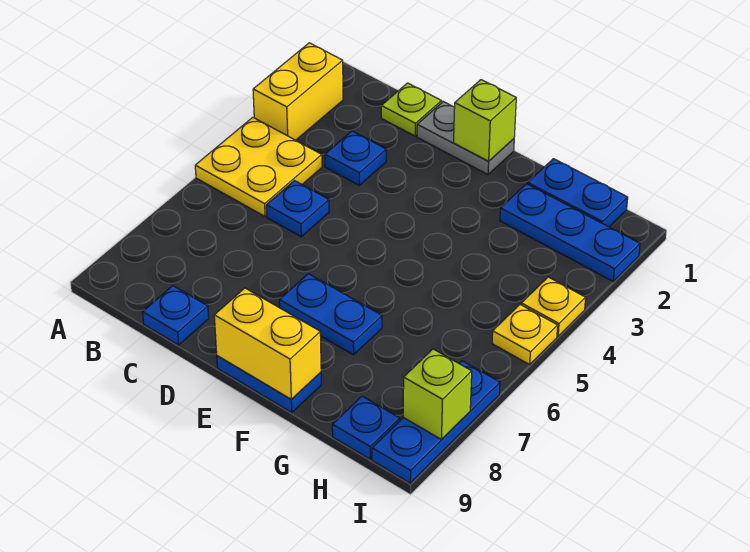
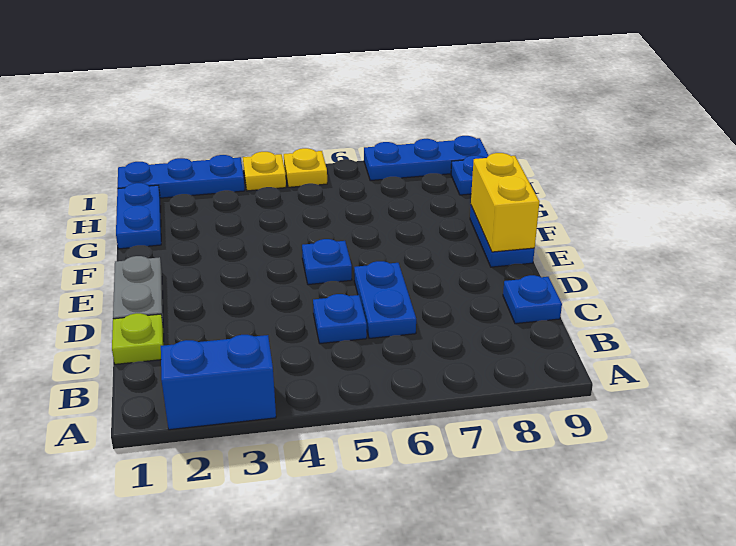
yellow 1x2 brick [253,43,343,140] -> blue 1x2 brick [161,335,276,430]
yellow 2x2 plate [195,117,322,216] -> none
blue 1x1 plate [325,131,386,185] -> blue 1x1 plate moved to [302,239,352,285]
lime 1x1 brick [454,80,516,161] -> none
blue 1x2 plate [279,274,382,355] -> blue 1x2 plate moved to [354,261,416,338]
blue 1x3 plate [500,184,640,281] -> blue 1x3 plate turned to [118,155,245,198]
lime 1x1 brick [403,349,472,439] -> none

